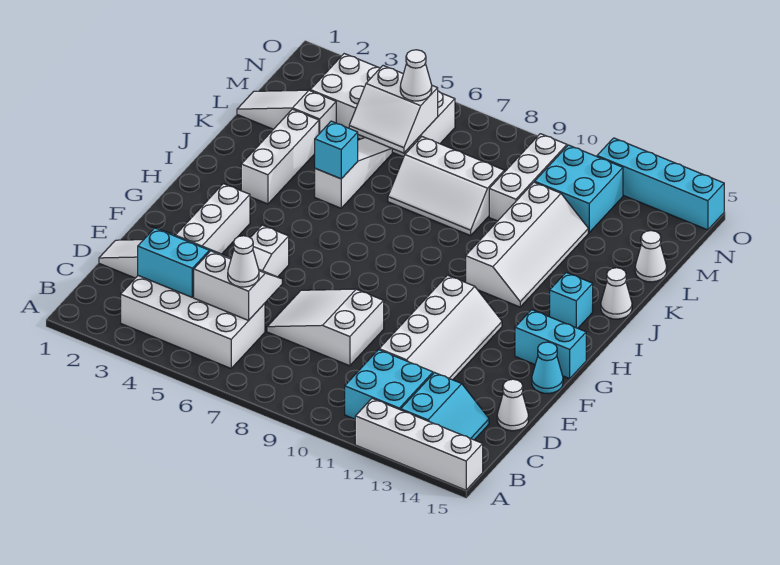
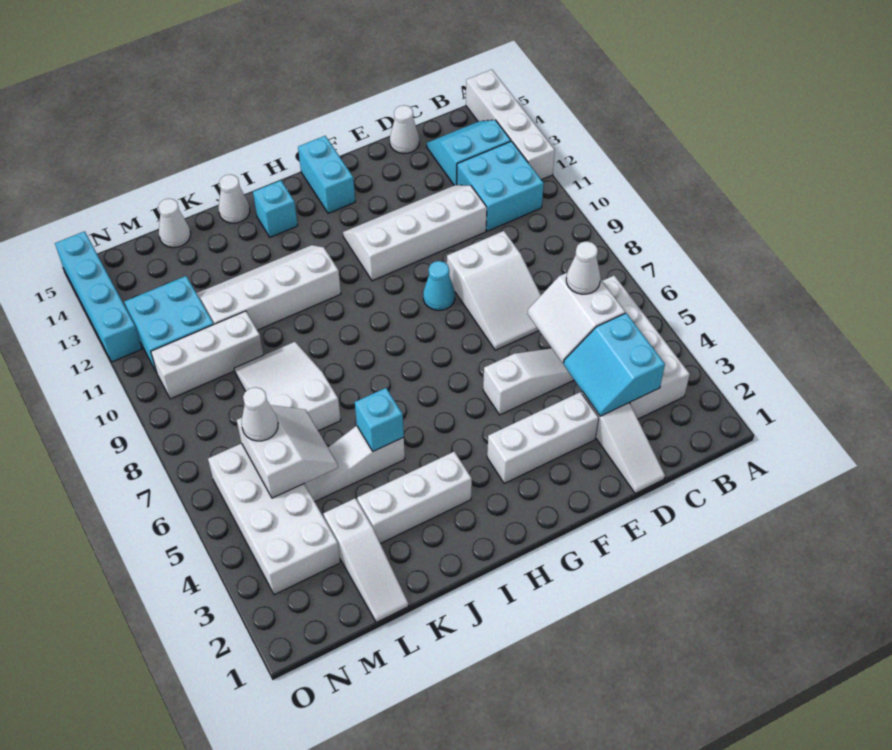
cyan 1x1 cone [532,342,563,393] -> cyan 1x1 cone moved to [423,261,455,310]
white 2x3 slope [388,137,504,236] -> white 2x3 slope turned to [234,342,341,431]

